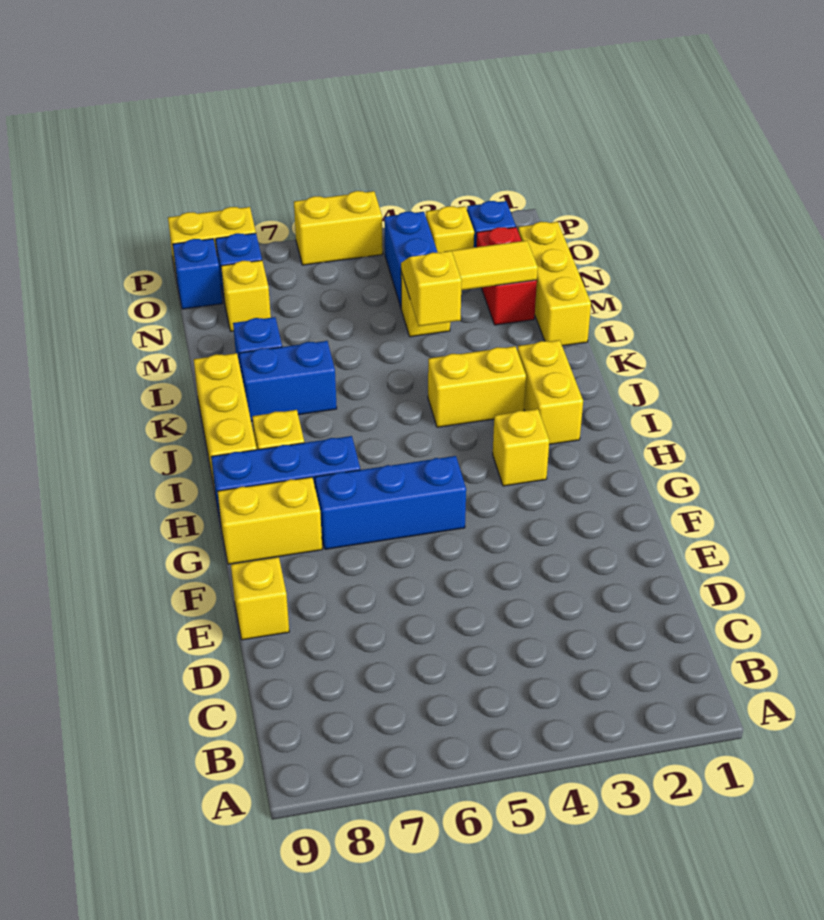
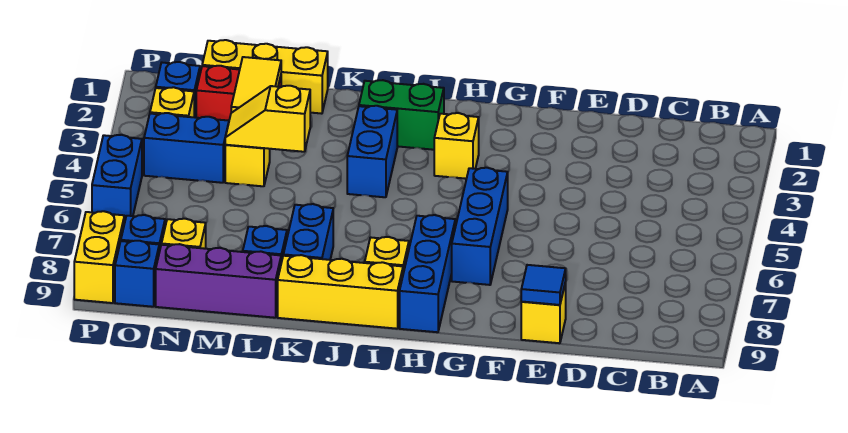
none -> blue 1x1 tile [521,265,566,305]
yellow 1x2 brick [217,477,322,564] -> none
yellow 1x2 brick [517,340,583,445] -> green 1x2 brick [359,80,444,150]
yellow 1x2 brick [428,346,526,427] -> blue 1x2 brick [347,106,397,197]
none -> purple 1x3 brick [156,244,281,318]
yellow 1x2 brick [294,191,383,265] -> blue 1x2 brick [92,135,142,224]

